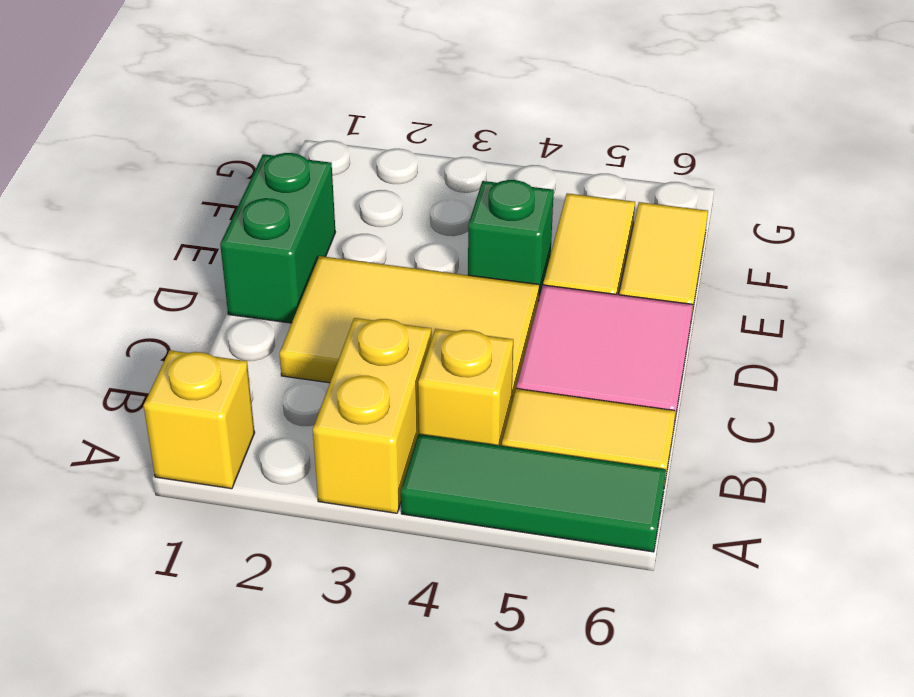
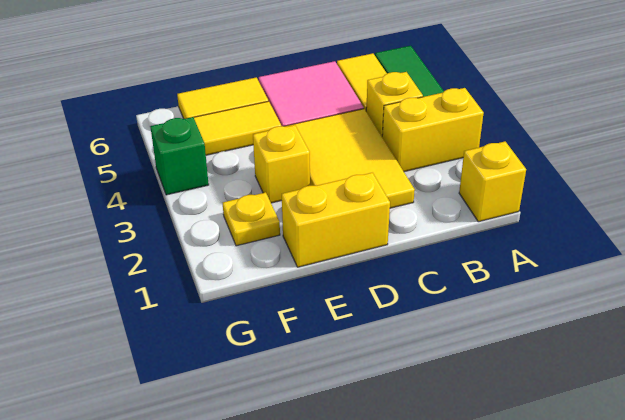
green 1x2 brick [220,153,335,323] -> yellow 1x2 brick [282,173,390,267]
none -> yellow 1x1 brick [253,125,310,203]
green 1x1 brick [468,180,554,298] -> green 1x1 brick moved to [150,117,209,195]
none -> yellow 1x1 plate [223,192,280,246]

